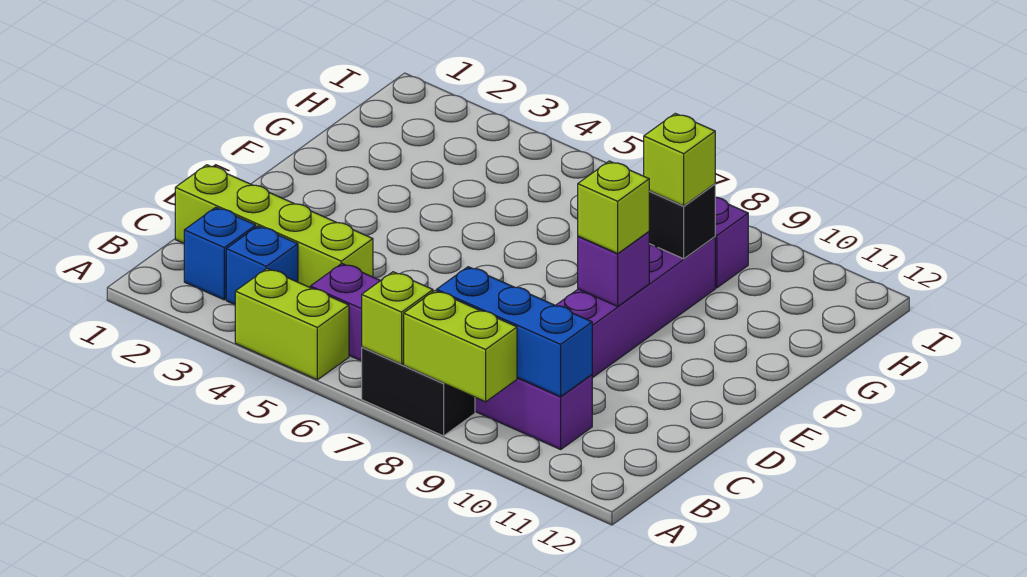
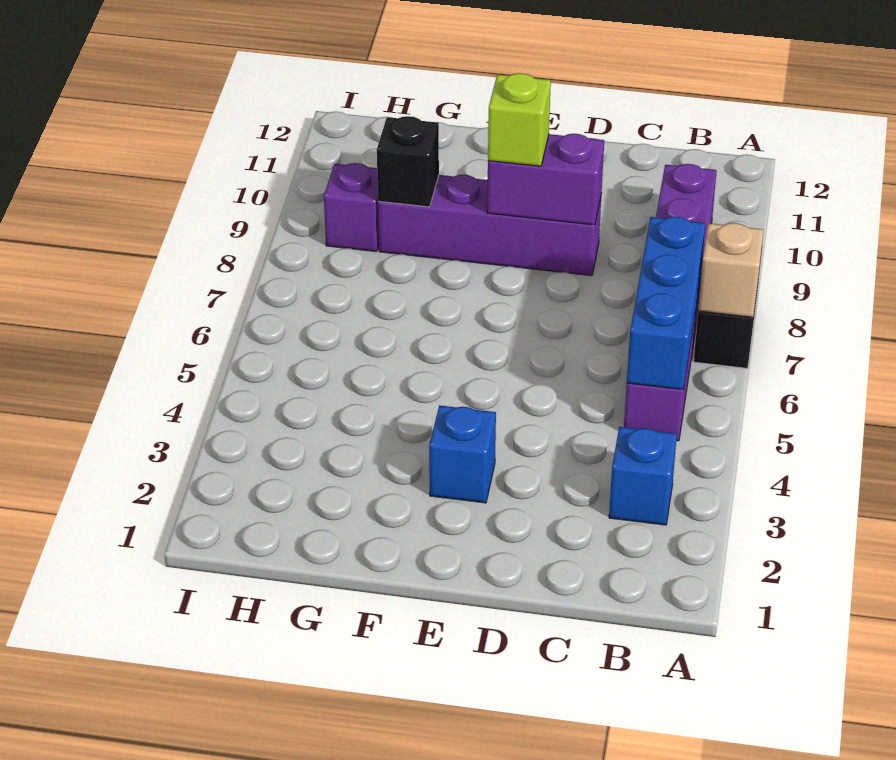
lime 1x2 brick [235,269,349,380] -> none
lime 1x1 brick [362,272,433,364] -> tan 1x1 brick [698,223,764,317]
lime 1x2 brick [404,291,517,402] -> none
blue 1x1 brick [184,207,256,300] -> blue 1x1 brick moved to [429,406,496,503]
blue 1x3 brick [437,267,592,397] -> blue 1x3 brick moved to [627,217,705,390]
lime 1x4 brick [175,165,373,287] -> none
purple 1x1 brick [578,232,649,306] -> purple 1x2 brick [487,134,604,225]
lime 1x1 brick [644,113,715,206] -> none

